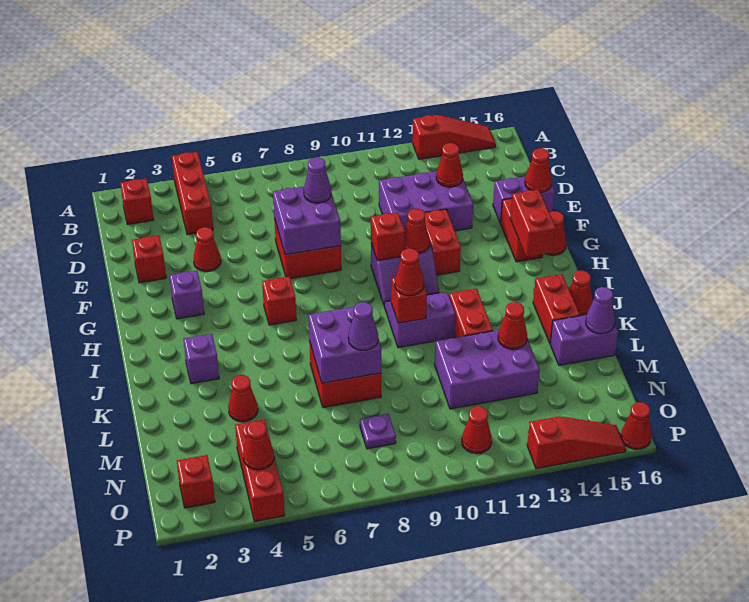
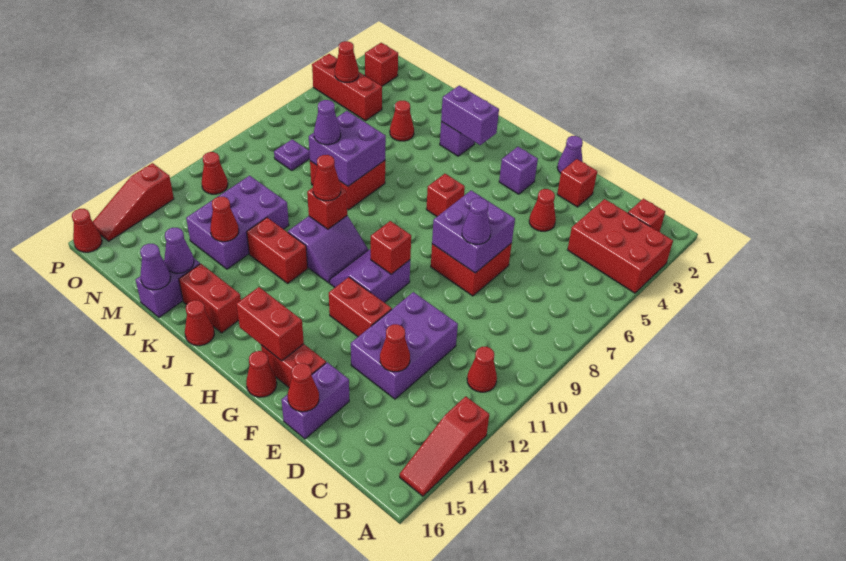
red 1x3 brick [172,152,213,235] -> red 2x3 brick [568,199,673,293]
none -> purple 1x1 cone [557,136,583,173]
red 1x1 cone [404,209,430,254] -> red 1x1 cone moved to [467,347,497,392]
none -> purple 1x2 brick [441,85,499,145]
none -> purple 1x1 cone [164,228,194,273]

